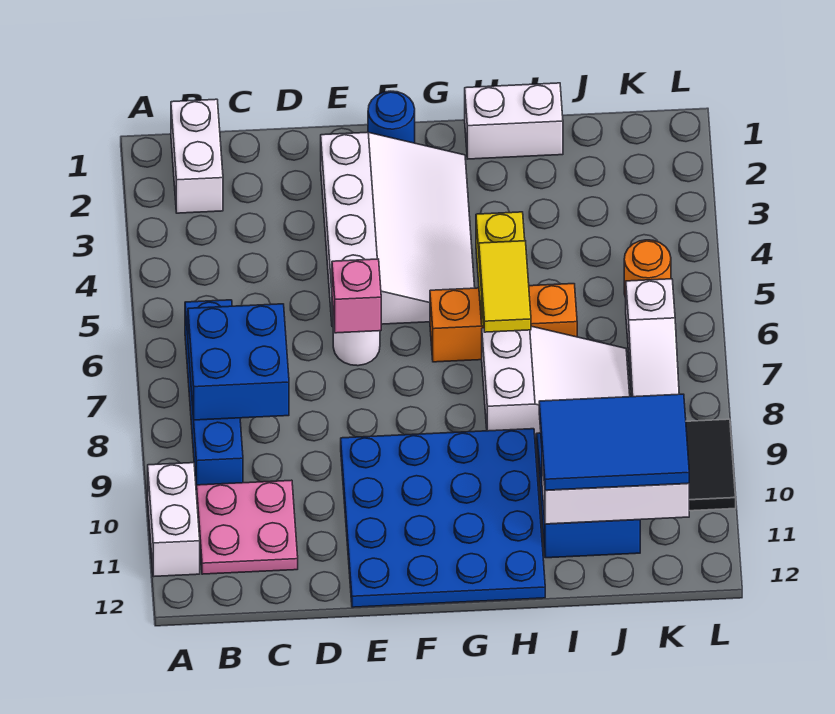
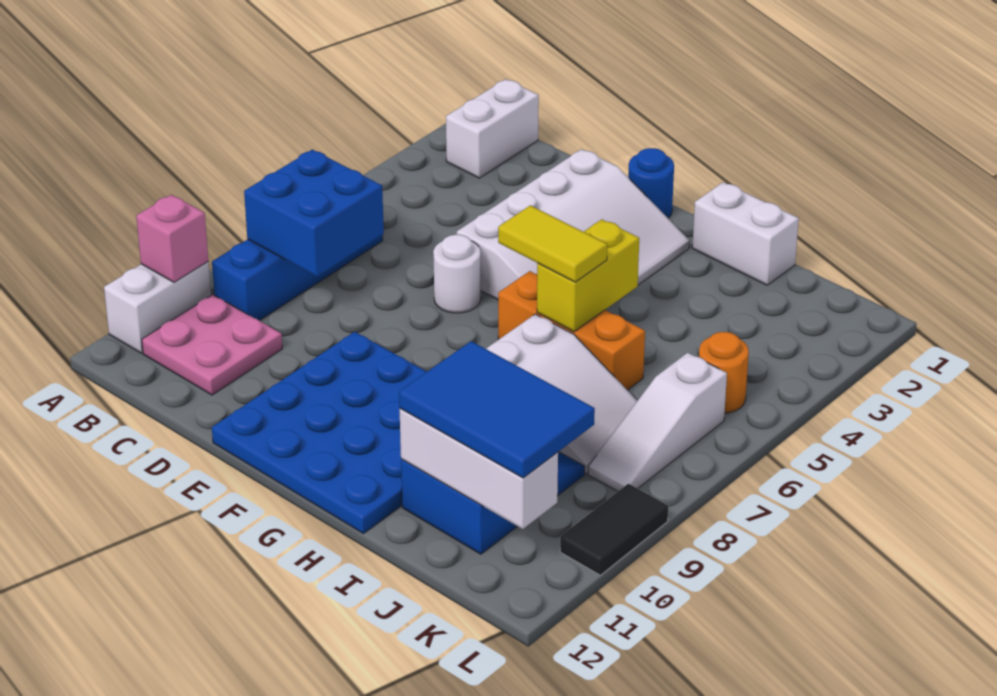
pink 1x1 brick [332,259,381,333] -> pink 1x1 brick moved to [136,195,208,282]
yellow 1x2 tile [479,241,531,332] -> yellow 1x2 tile turned to [498,205,607,282]

